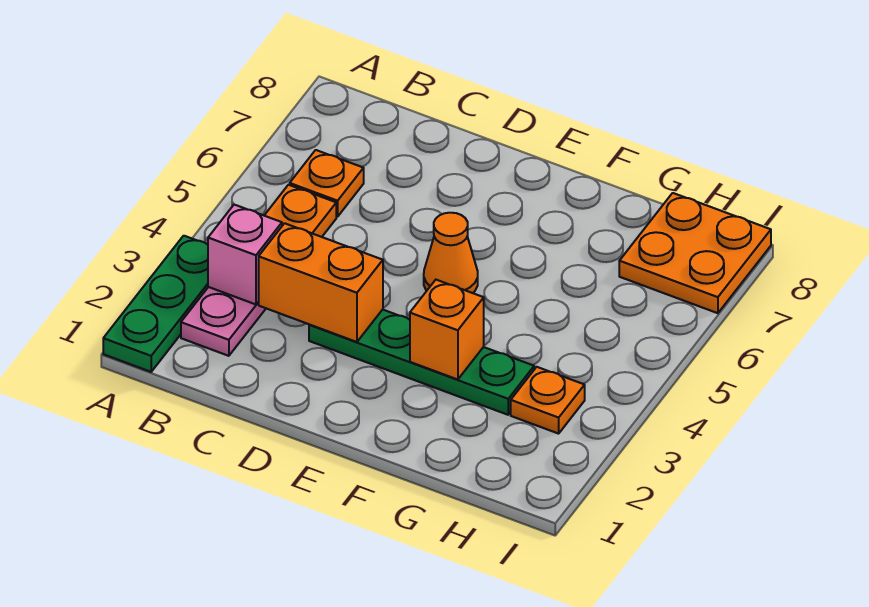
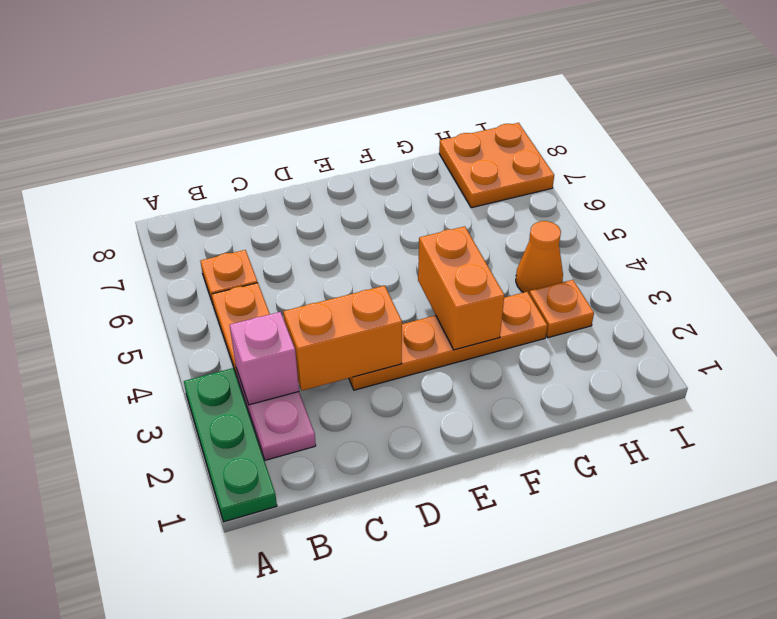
green 1x4 plate [309,310,534,415] -> orange 1x4 plate [349,292,547,390]
orange 1x1 cone [424,213,478,293] -> orange 1x1 cone moved to [516,221,563,293]
orange 1x1 brick [410,280,484,380] -> orange 1x2 brick [418,226,504,350]

